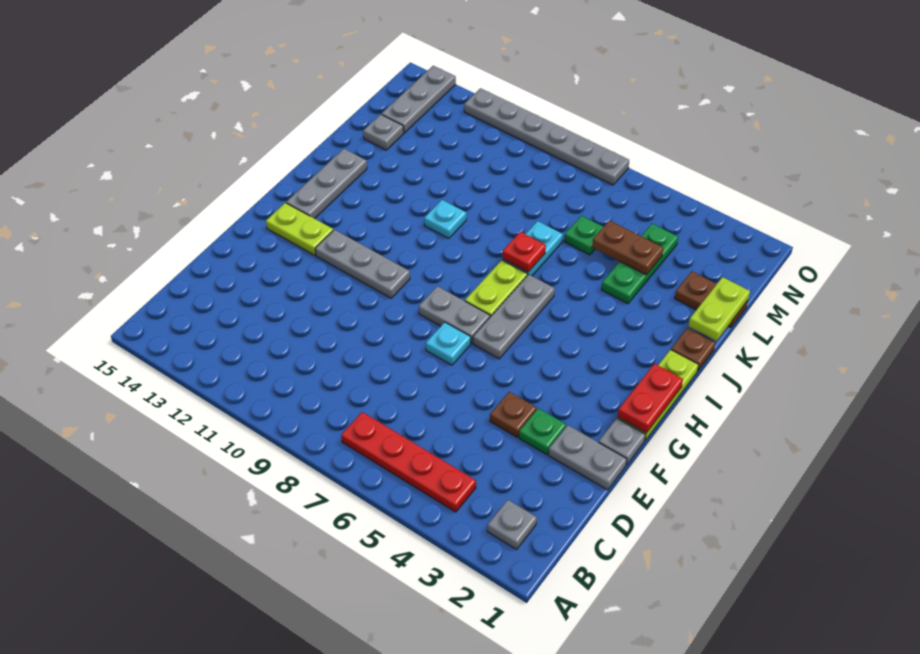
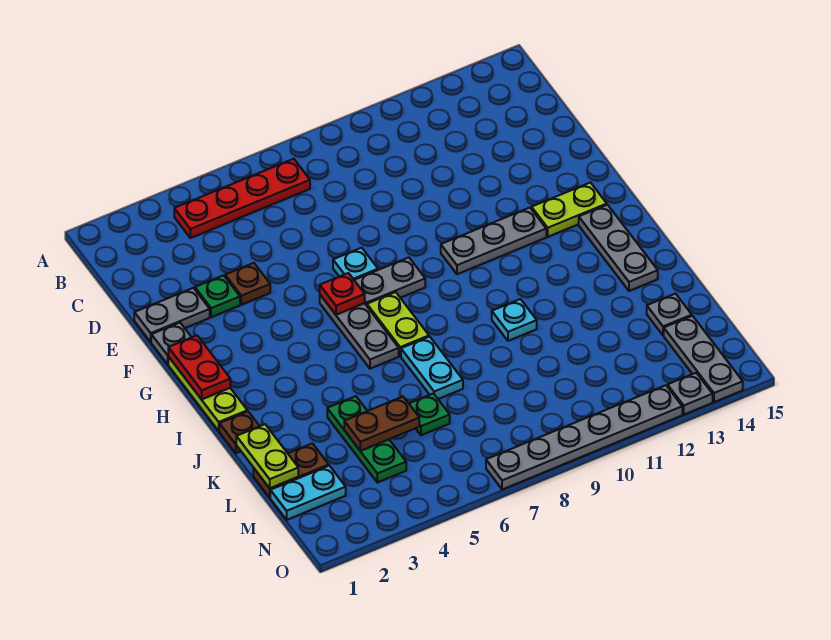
grey 1x1 plate [487,500,537,549] -> grey 1x1 plate moved to [668,373,713,414]
red 1x1 plate [503,232,546,272] -> red 1x1 plate moved to [320,273,365,315]
none -> cyan 1x2 plate [270,466,346,520]

